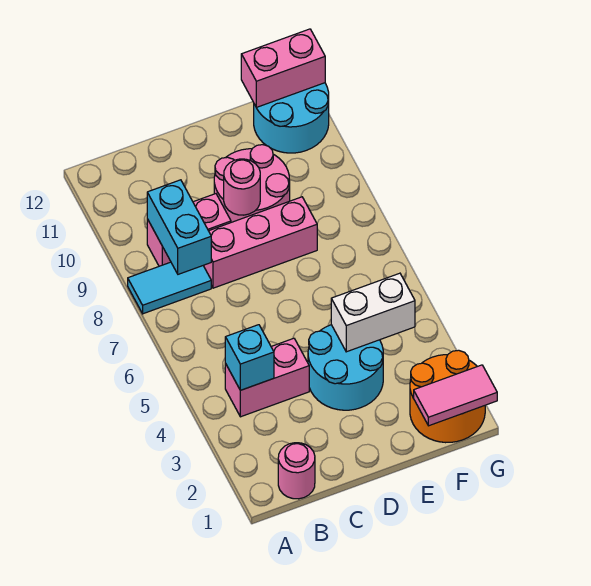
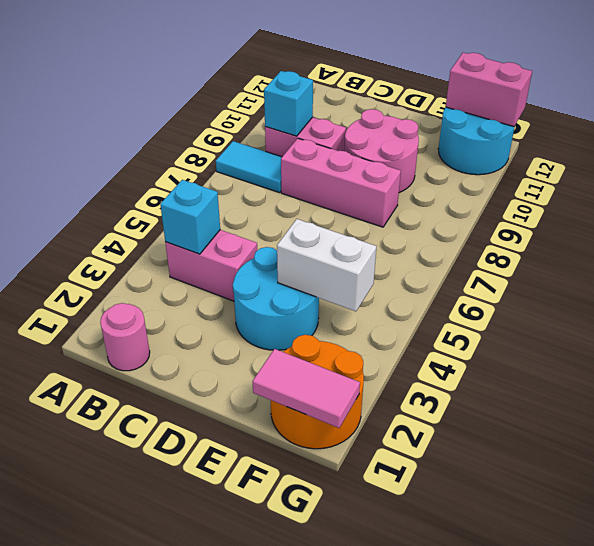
cyan 1x2 brick [147,180,211,274] -> cyan 1x1 brick [264,71,313,136]
pink 1x1 round brick [224,159,260,215] -> none

